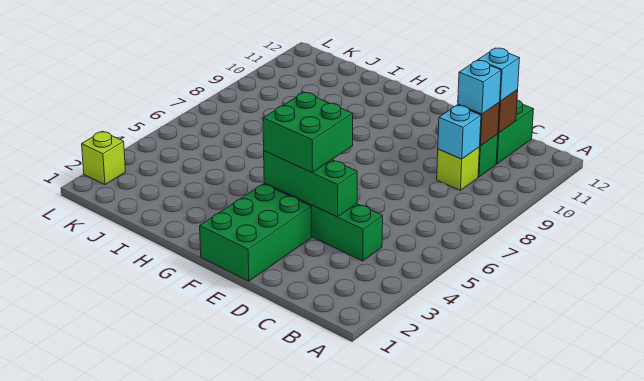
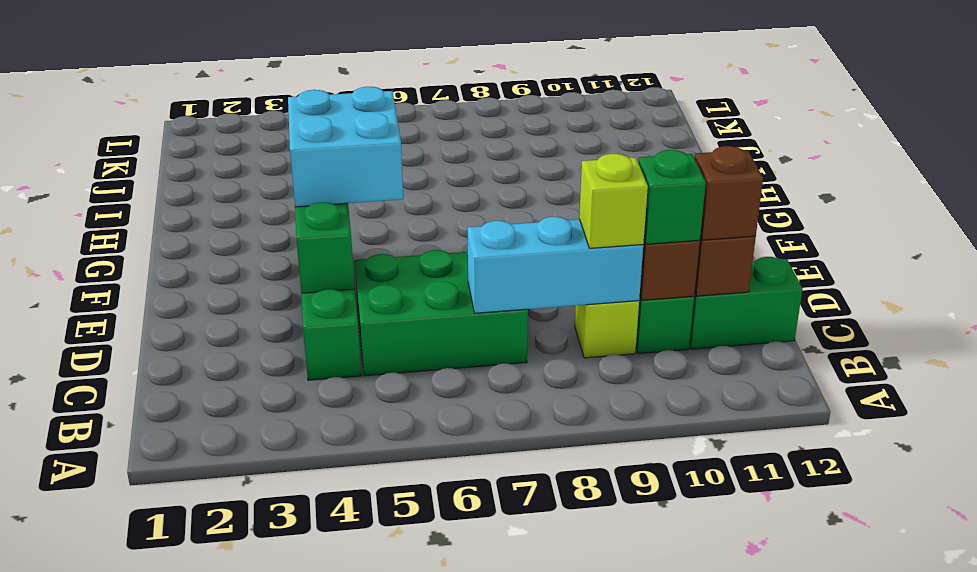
cyan 1x1 brick [438,105,481,159] -> cyan 1x3 brick [468,217,643,313]
cyan 1x1 brick [458,60,501,114] -> green 1x1 brick [638,150,706,244]
cyan 1x1 brick [478,48,519,101] -> brown 1x1 brick [694,146,763,240]
green 2x3 brick [200,184,311,281] -> green 2x3 brick moved to [355,250,528,376]
green 2x2 brick [263,92,353,172] -> cyan 2x2 brick [288,87,403,207]
lime 1x1 brick [82,131,126,185] -> lime 1x1 brick moved to [579,154,648,248]

